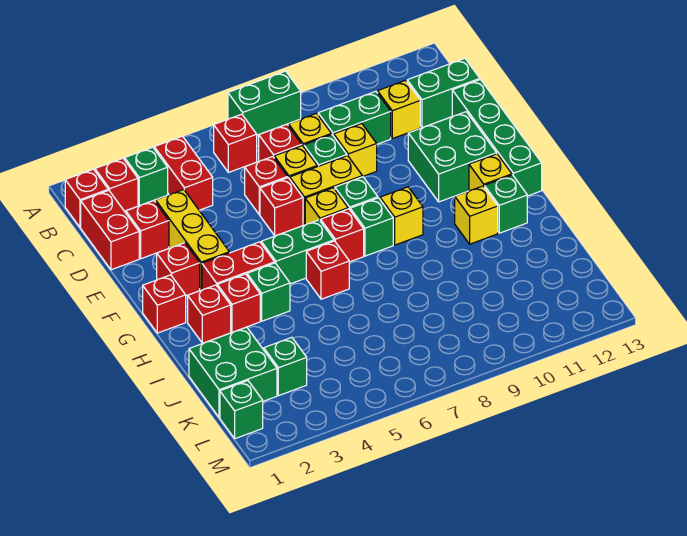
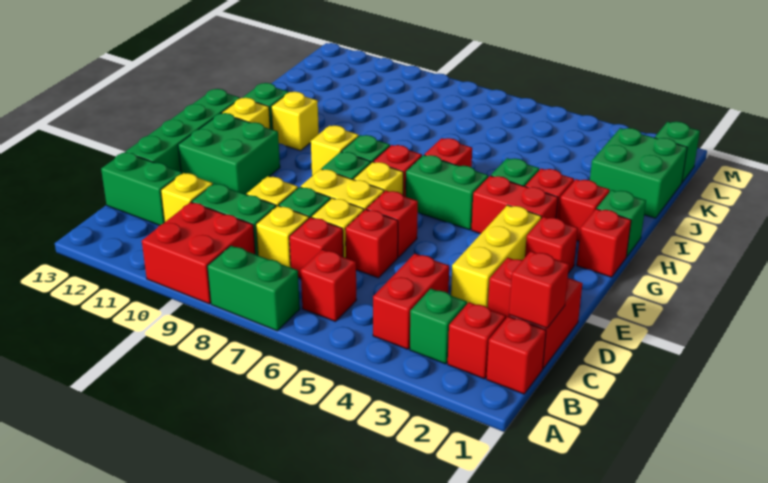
none -> red 2x2 brick [142,202,255,304]
none -> red 1x1 brick [509,251,569,328]
green 1x1 brick [263,337,307,396] -> green 1x1 brick moved to [597,190,646,257]

